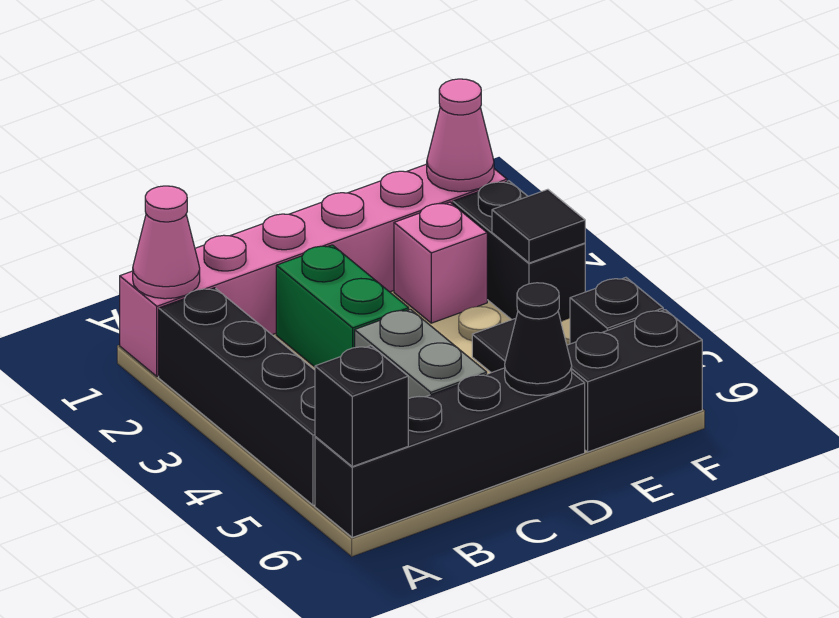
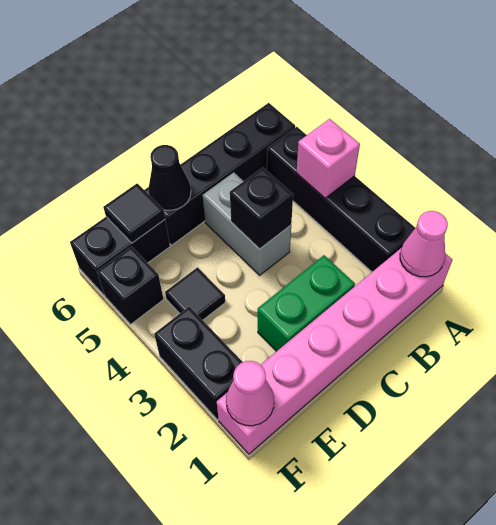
black 1x1 brick [315,346,408,467] -> black 1x1 brick moved to [230,168,293,249]
green 1x2 brick [276,245,409,367] -> green 1x2 brick turned to [258,255,355,351]
pink 1x1 brick [394,202,487,323] -> pink 1x1 brick moved to [296,119,360,198]
black 1x1 tile [492,189,585,263] -> black 1x1 tile moved to [103,184,165,243]

